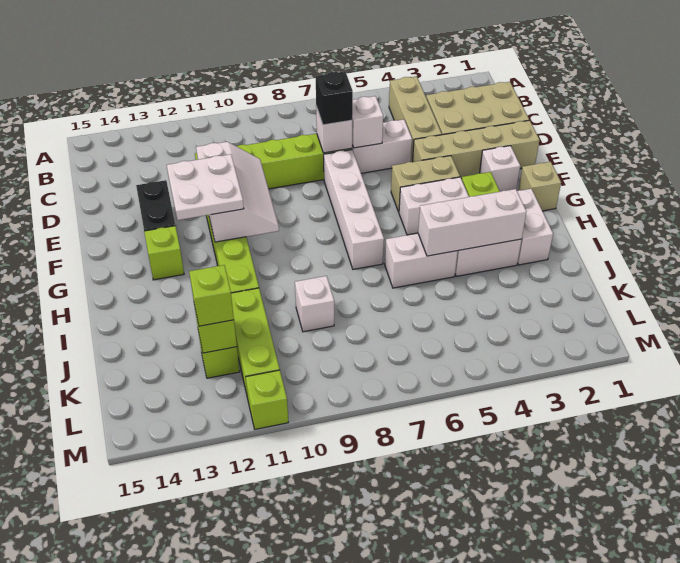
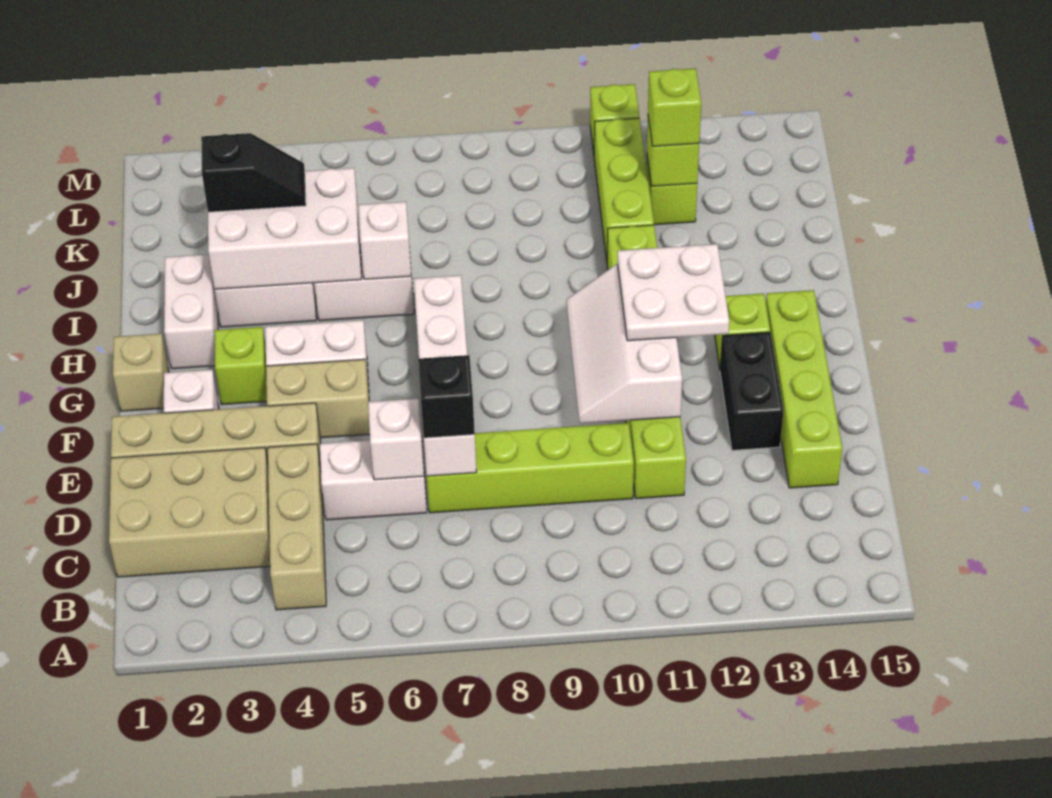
none -> lime 1x4 brick [766,290,842,488]
white 1x3 brick [418,189,526,256] -> white 2x3 brick [208,168,362,289]
none -> black 1x2 slope [201,133,306,212]
white 1x1 brick [295,276,334,332] -> white 1x1 brick moved to [359,202,411,279]

